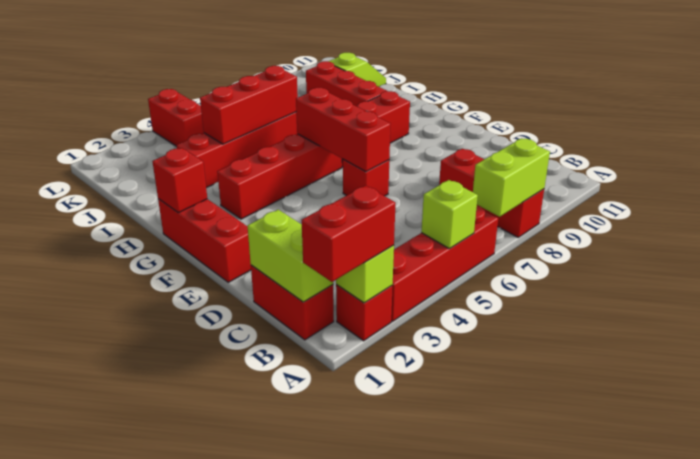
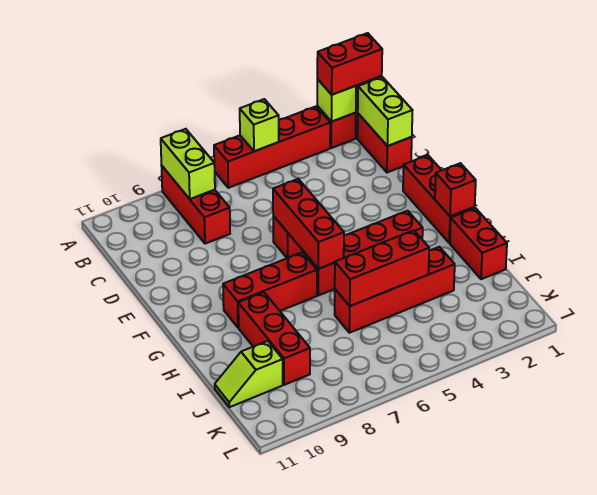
lime 1x2 brick [473,138,550,217] -> lime 1x2 brick turned to [161,129,215,199]
red 1x2 brick [148,89,204,146] -> red 1x2 brick moved to [450,208,507,279]

